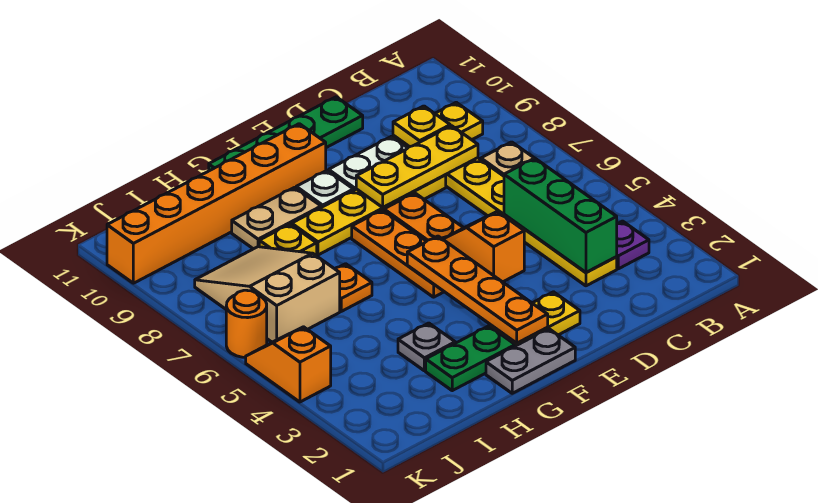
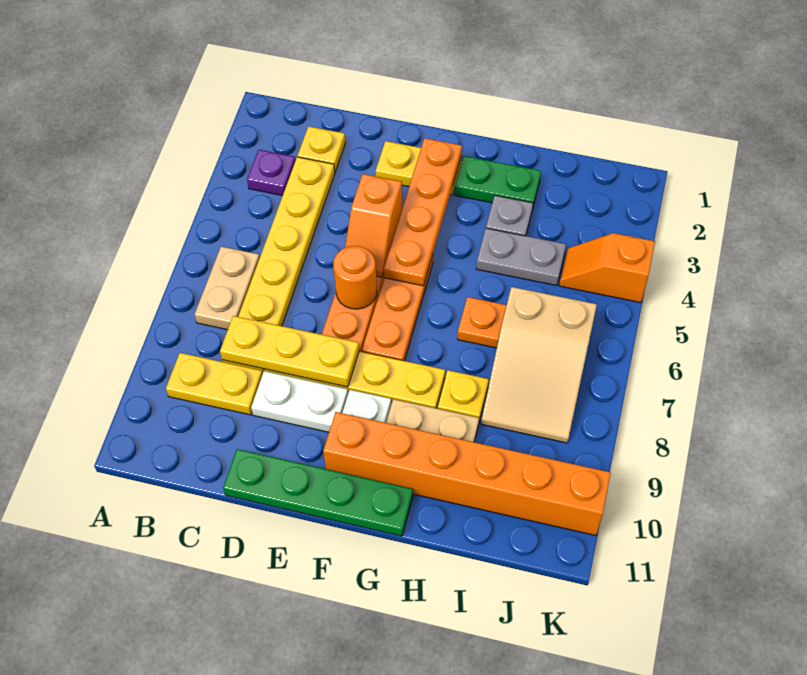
green 1x3 brick [504,158,617,272] -> none
yellow 1x1 plate [393,106,450,147] -> yellow 1x1 plate moved to [298,126,345,172]
grey 1x2 plate [486,329,575,393] -> grey 1x2 plate moved to [476,228,566,286]
orange 1x2 slope [246,327,331,402] -> orange 1x2 slope turned to [559,233,655,303]
orange 1x1 round brick [226,290,267,357] -> orange 1x1 round brick moved to [333,246,377,309]

